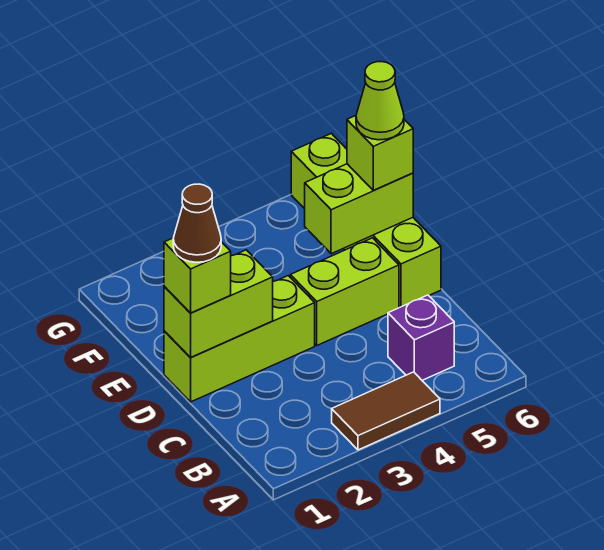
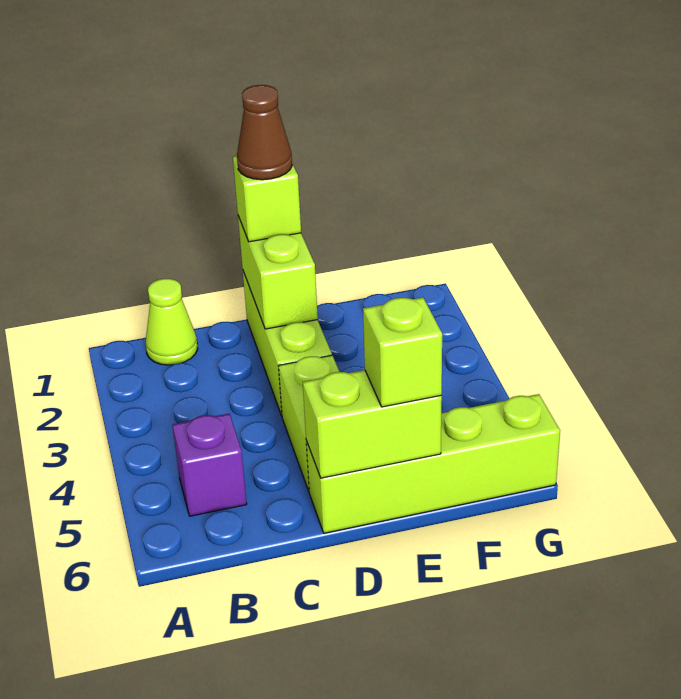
brown 1x2 tile [332,372,440,450] -> none
lime 1x2 brick [305,164,413,254] -> lime 1x2 brick turned to [303,370,442,478]
lime 1x1 cone [356,62,404,140] -> lime 1x1 cone moved to [146,279,198,365]

